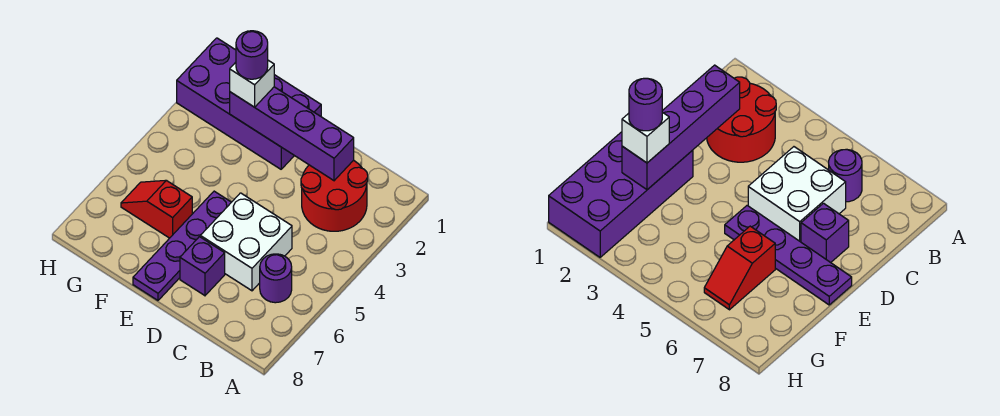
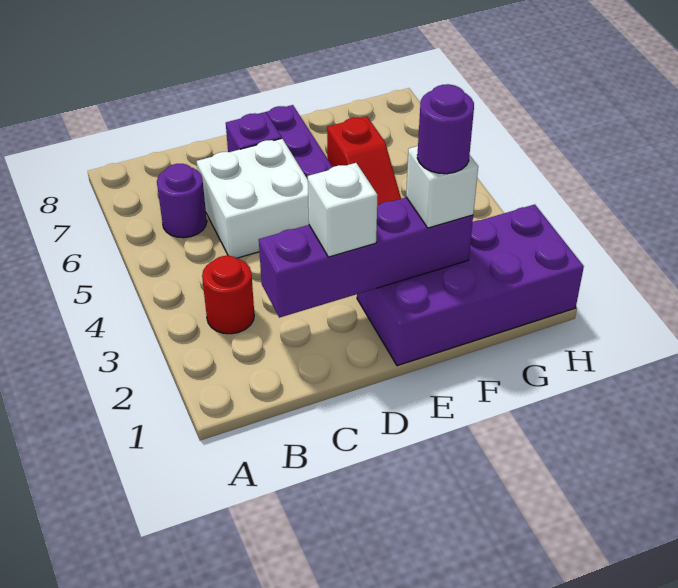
red 2x2 round brick [301,160,368,231] -> red 1x1 round brick [202,256,254,334]
none -> white 1x1 brick [308,163,378,257]
red 1x2 slope [121,180,192,238] -> red 1x2 slope turned to [327,116,401,205]

